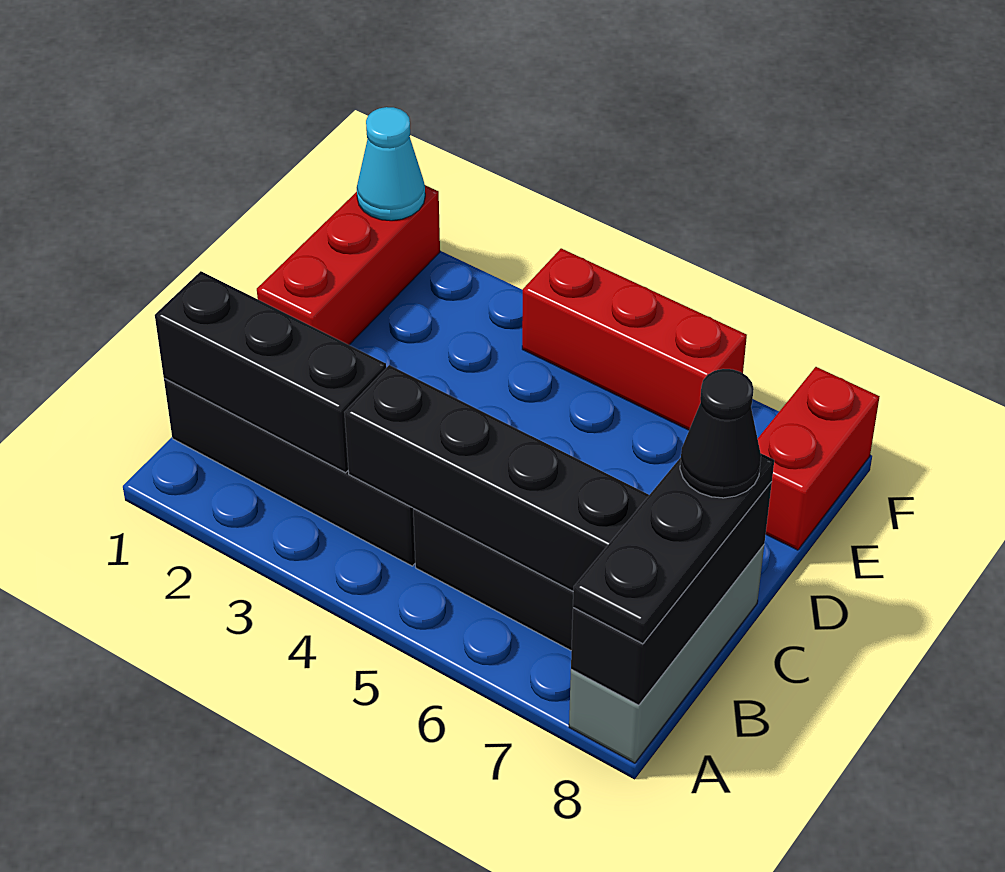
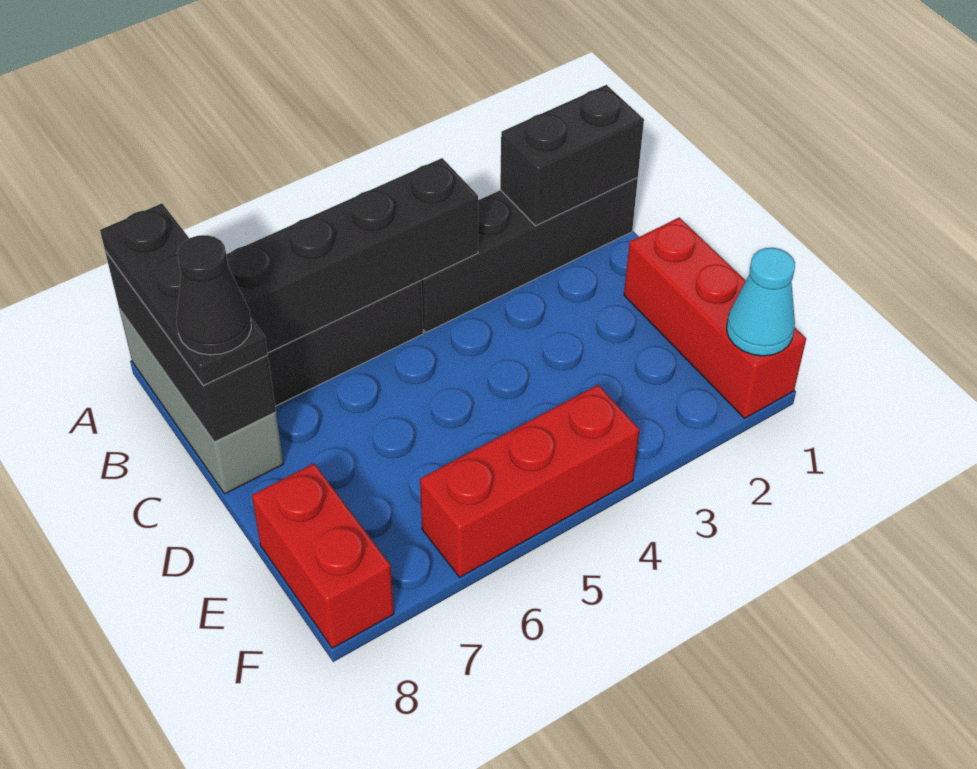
black 1x3 brick [155,271,386,473] -> black 1x2 brick [500,85,644,226]

